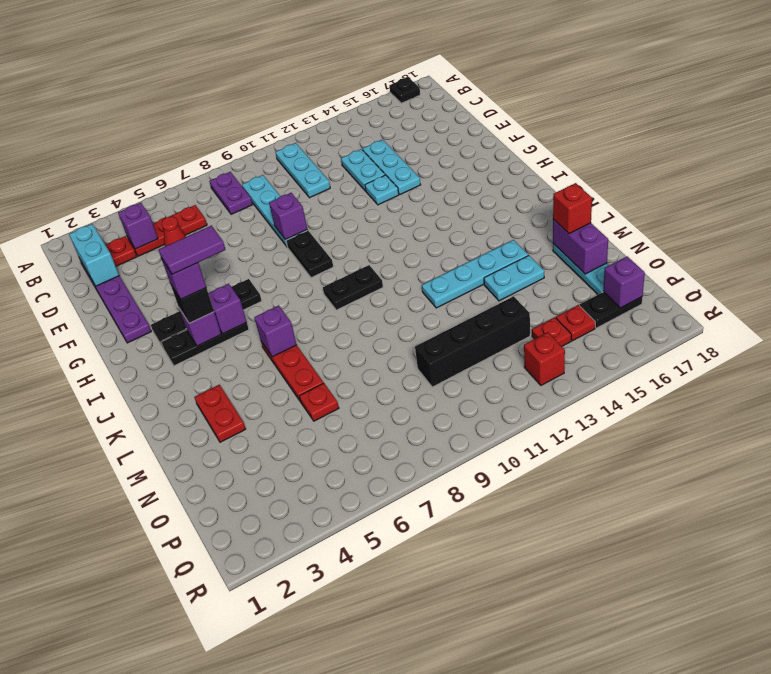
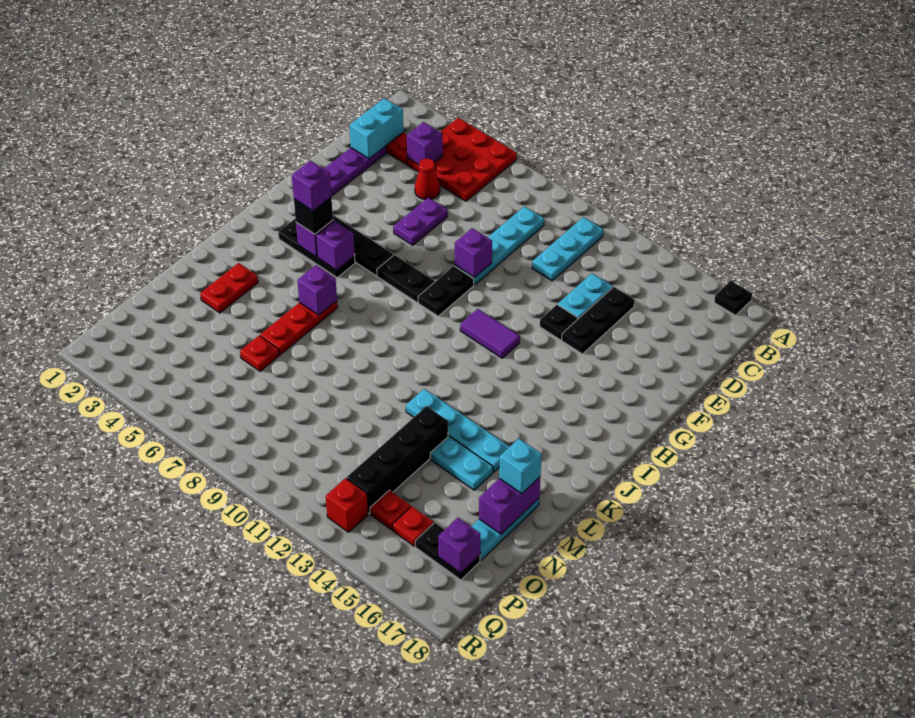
purple 1x2 plate [210,172,253,214] -> purple 1x2 plate moved to [393,198,448,245]
red 1x3 plate [127,205,207,256] -> red 3x3 plate [407,118,517,201]
cyan 1x3 plate [362,140,420,194] -> black 1x3 plate [561,287,635,354]
cyan 1x1 plate [365,175,399,205] -> black 1x1 plate [540,305,578,340]
purple 1x2 tile [159,226,226,274] -> purple 1x2 tile moved to [460,309,520,358]
black 1x2 plate [323,265,383,310] -> black 1x2 plate moved to [377,255,435,302]
red 1x1 brick [553,183,592,234] -> cyan 1x1 brick [499,439,542,493]
black 1x4 brick [415,296,530,387] -> black 1x4 brick turned to [347,406,448,514]

